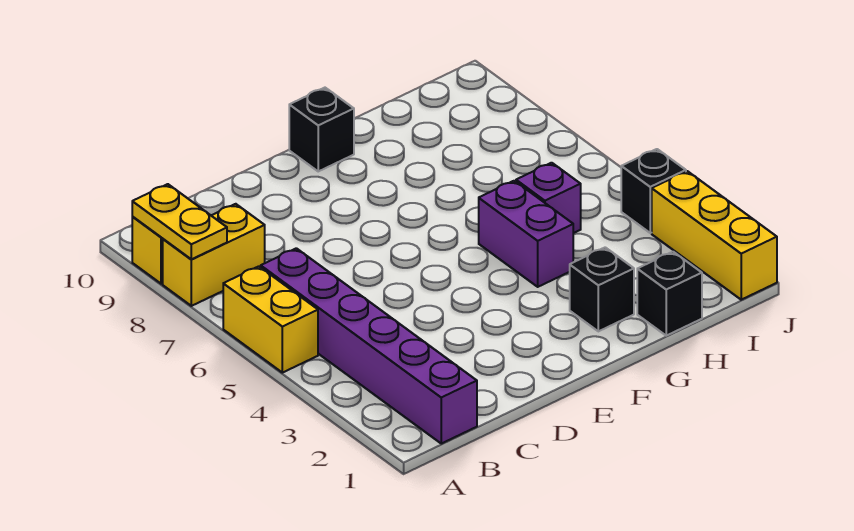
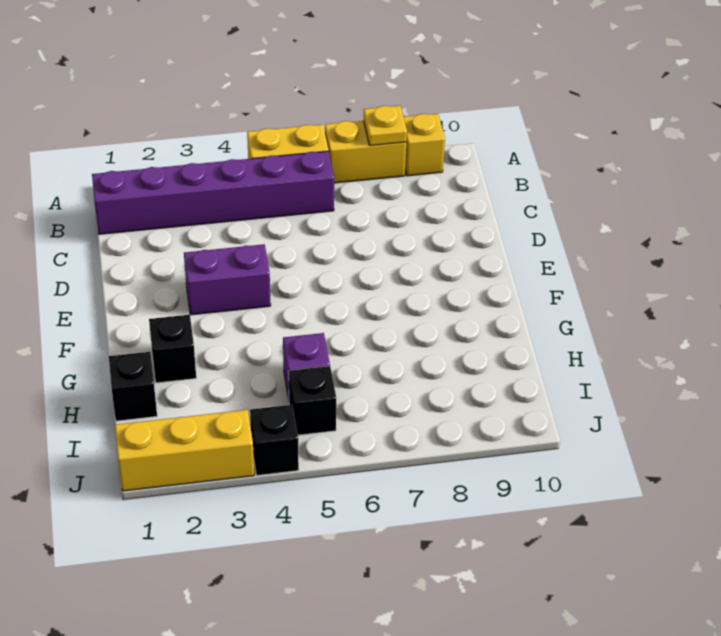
yellow 1x2 brick [163,204,265,306] -> yellow 1x2 brick turned to [325,121,406,183]
yellow 1x2 plate [132,184,227,259] -> yellow 1x1 plate [363,106,407,146]
black 1x1 brick [289,88,354,171] -> black 1x1 brick moved to [289,366,336,435]
purple 1x2 brick [479,181,573,287] -> purple 1x2 brick moved to [184,244,271,315]

